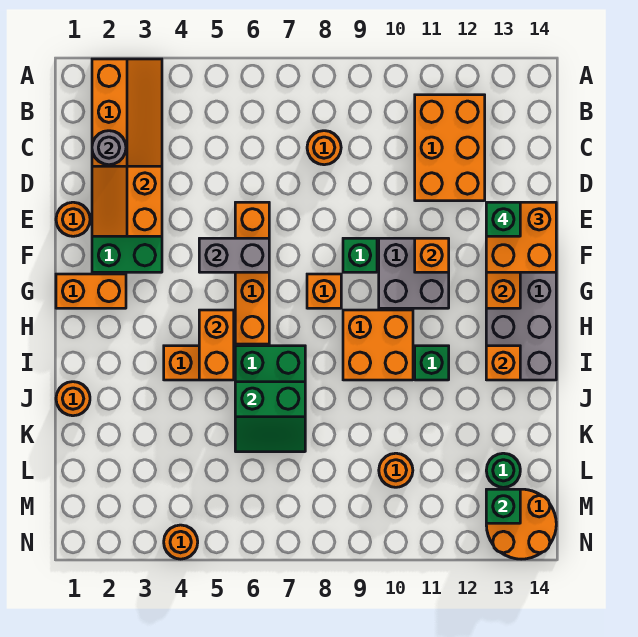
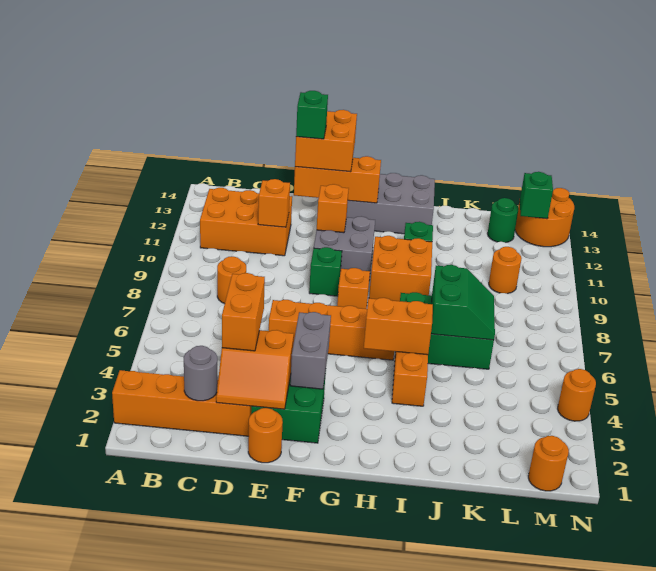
grey 1x2 brick [199,238,269,272] -> grey 1x2 brick moved to [290,312,331,389]
orange 1x2 brick [56,274,126,308] -> orange 1x2 brick moved to [222,273,265,351]
orange 1x1 brick [486,346,520,380] -> orange 1x1 brick moved to [258,179,290,227]
orange 1x1 round brick [56,382,90,416] -> orange 1x1 round brick moved to [528,436,569,491]

